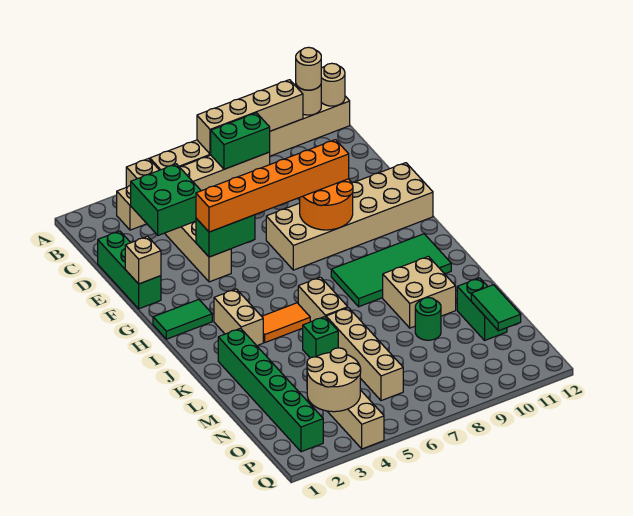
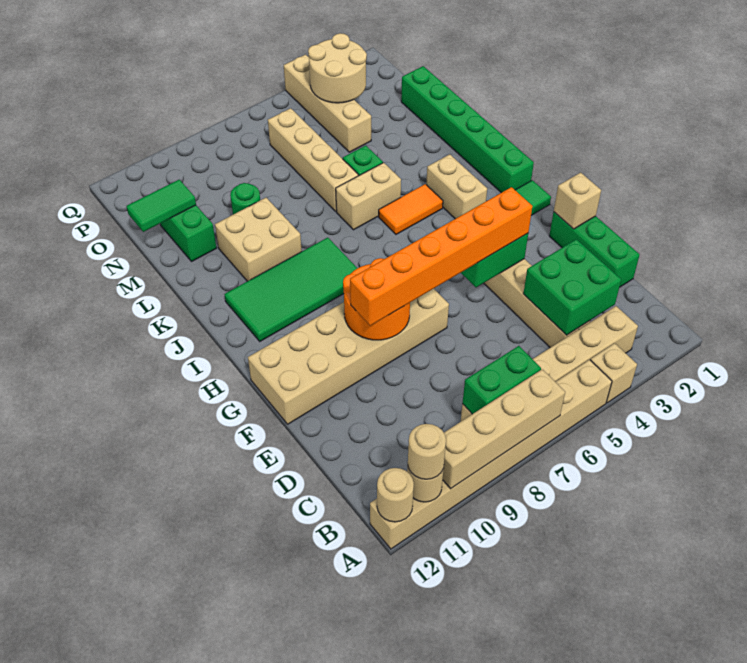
tan 1x2 brick [298,277,348,322] -> tan 1x2 brick turned to [336,163,401,230]
green 1x6 brick [218,328,323,452] -> green 1x6 brick moved to [401,66,534,193]
green 1x2 tile [471,285,521,331] -> green 1x2 tile turned to [126,180,196,232]

